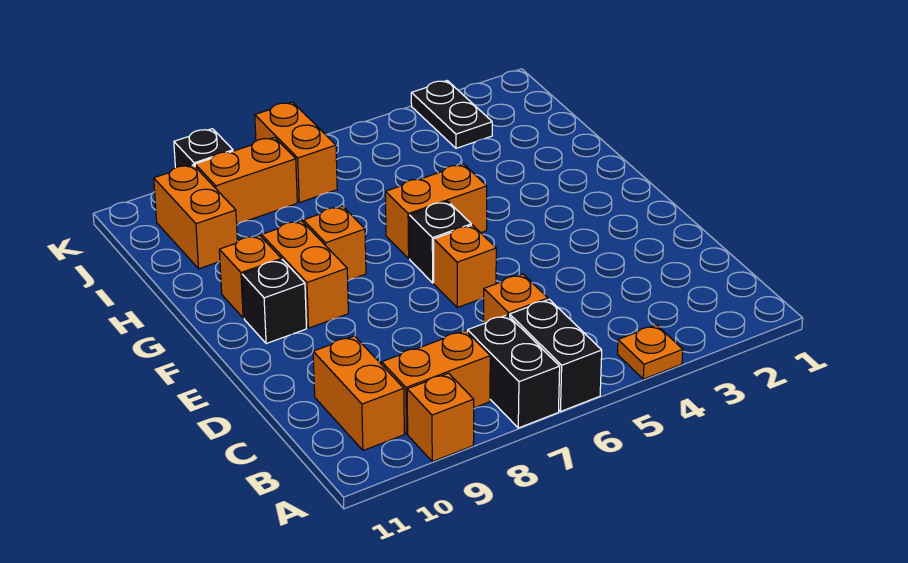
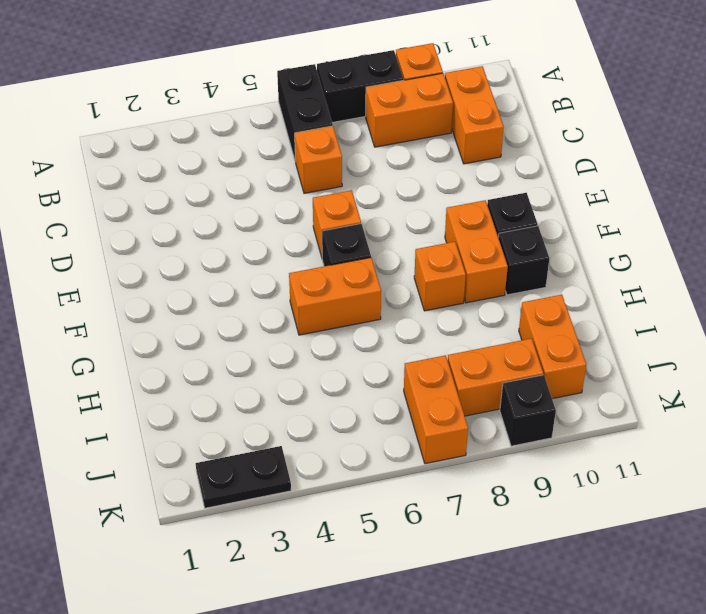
orange 1x1 plate [618,325,683,379] -> none
black 1x2 brick [467,315,560,428] -> black 1x2 brick turned to [317,50,403,122]
orange 1x1 brick [219,235,282,318] -> black 1x1 brick [498,226,549,295]
black 1x2 plate [411,81,492,148] -> black 1x2 plate turned to [196,446,291,508]

